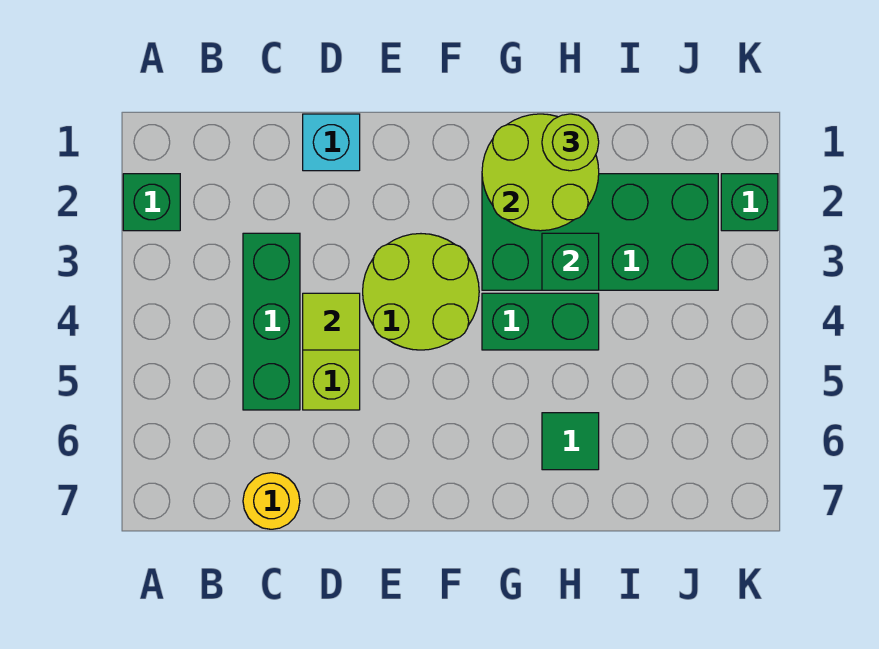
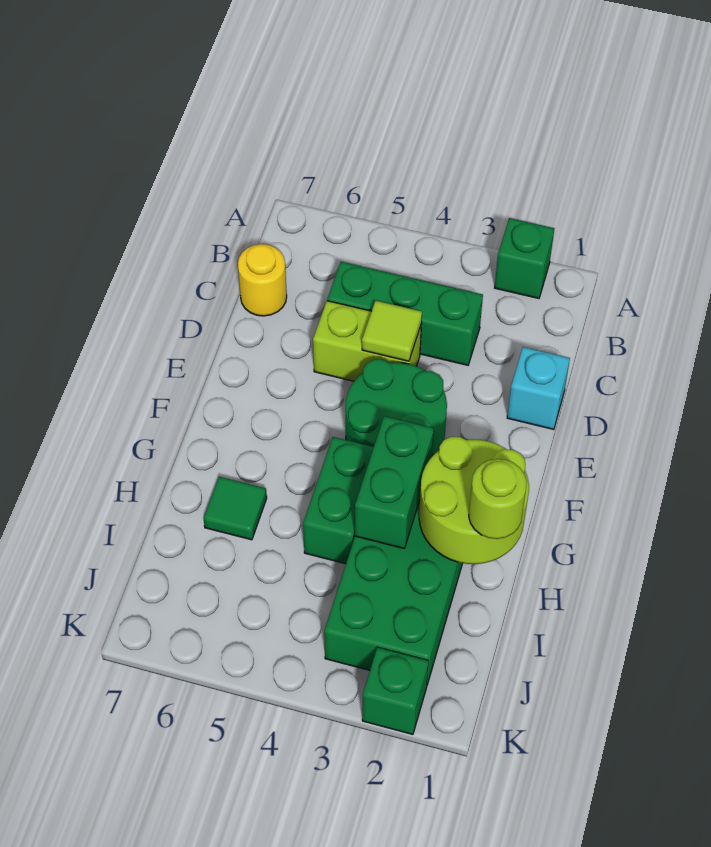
lime 2x2 round brick [363,234,479,350] -> green 2x2 round brick [346,359,447,456]
green 1x1 brick [542,233,599,290] -> green 1x2 brick [355,416,434,548]

